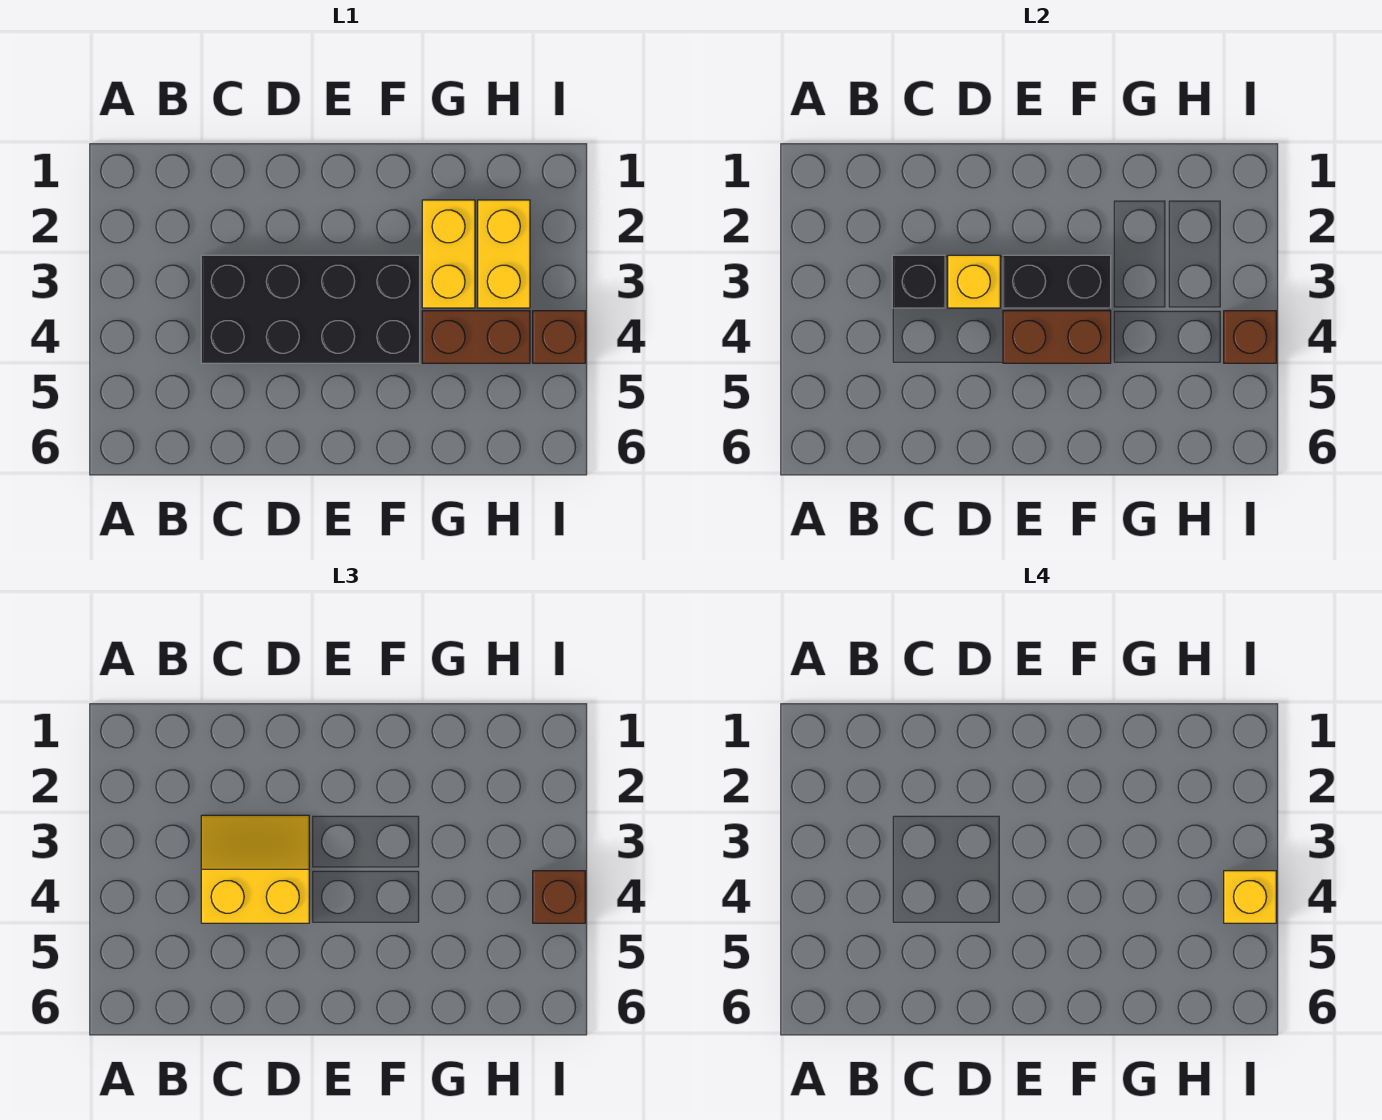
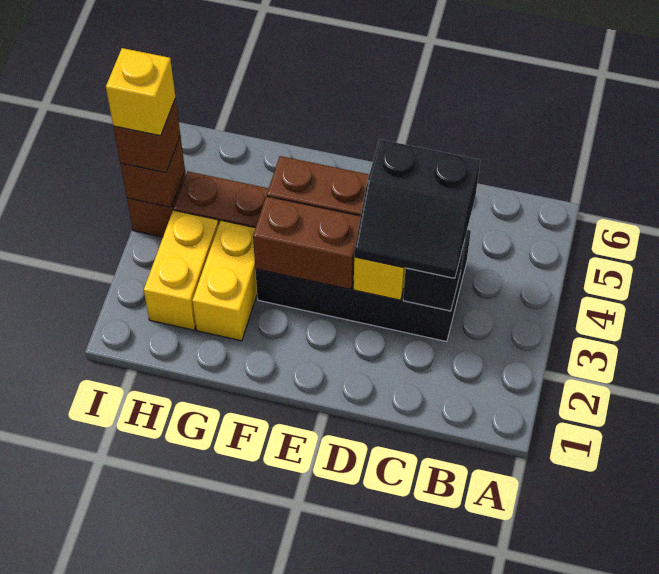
yellow 2x2 slope [201,815,309,923] -> black 2x2 slope [354,139,480,278]
black 1x2 brick [1003,255,1111,308] -> brown 1x2 brick [253,196,361,289]

